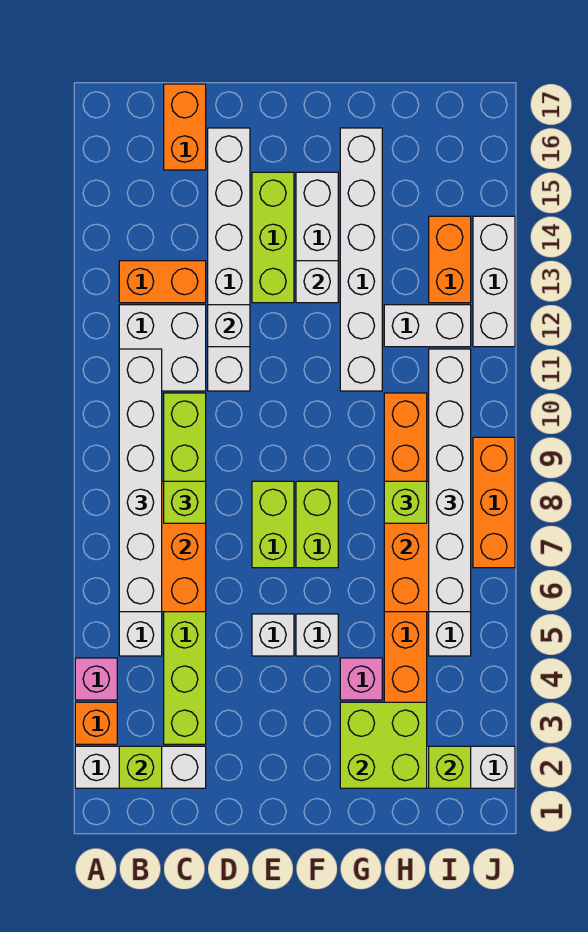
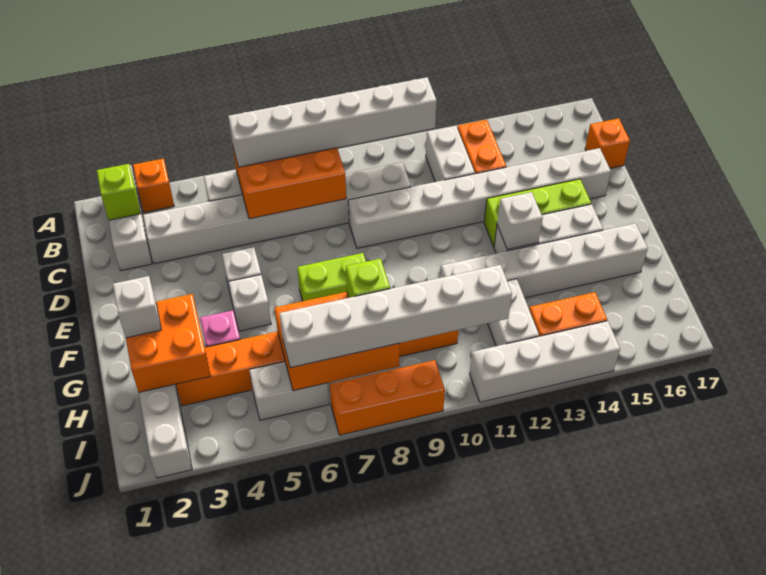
pink 1x1 brick [75,658,117,700] -> none
white 2x2 brick [119,305,206,391] -> white 1x2 brick [426,126,475,182]
lime 1x8 brick [164,393,206,744] -> white 1x8 brick [143,162,411,264]
lime 1x1 brick [164,481,206,523] -> none
orange 1x2 brick [164,84,206,170] -> orange 1x1 brick [585,118,630,168]
white 1x6 brick [208,128,250,391] -> white 1x8 brick [348,148,611,248]
white 1x1 brick [208,305,250,347] -> white 1x1 brick moved to [113,276,161,338]
lime 1x2 brick [252,481,294,568] -> none
lime 2x2 brick [340,702,427,788] -> orange 2x2 brick [126,294,210,392]
lime 1x1 brick [429,746,471,788] -> none
white 1x3 brick [473,216,515,347] -> white 1x4 brick [470,321,620,402]

